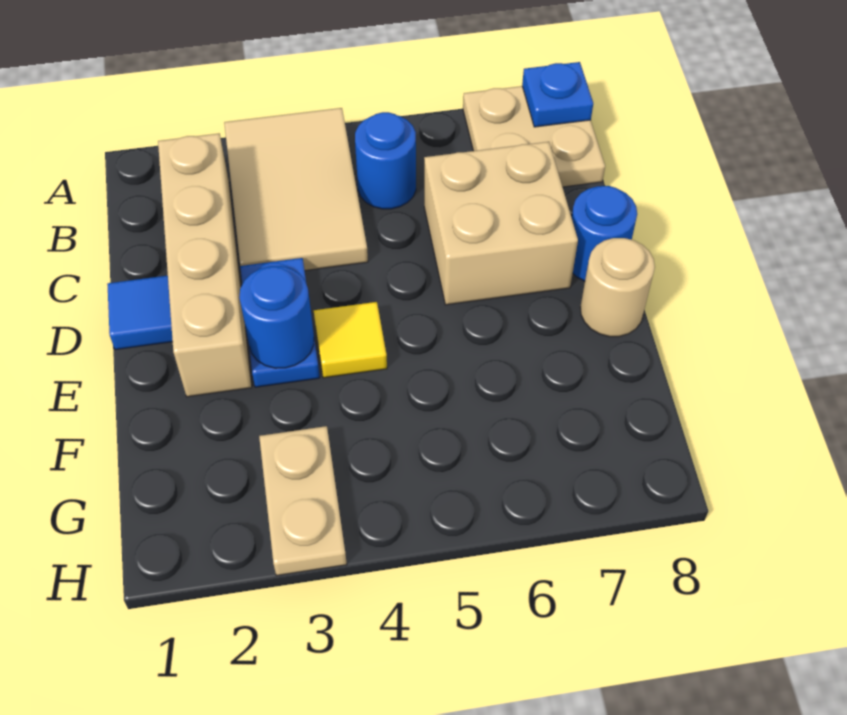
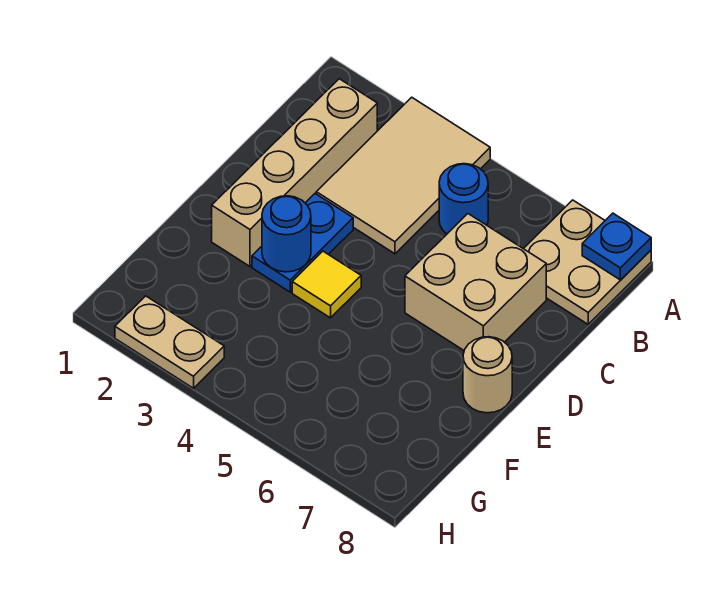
blue 1x1 tile [107,276,173,350] -> none
blue 1x1 round brick [572,186,637,281] -> none
tan 1x2 plate [259,426,347,576] -> tan 1x2 plate turned to [115,296,224,388]

